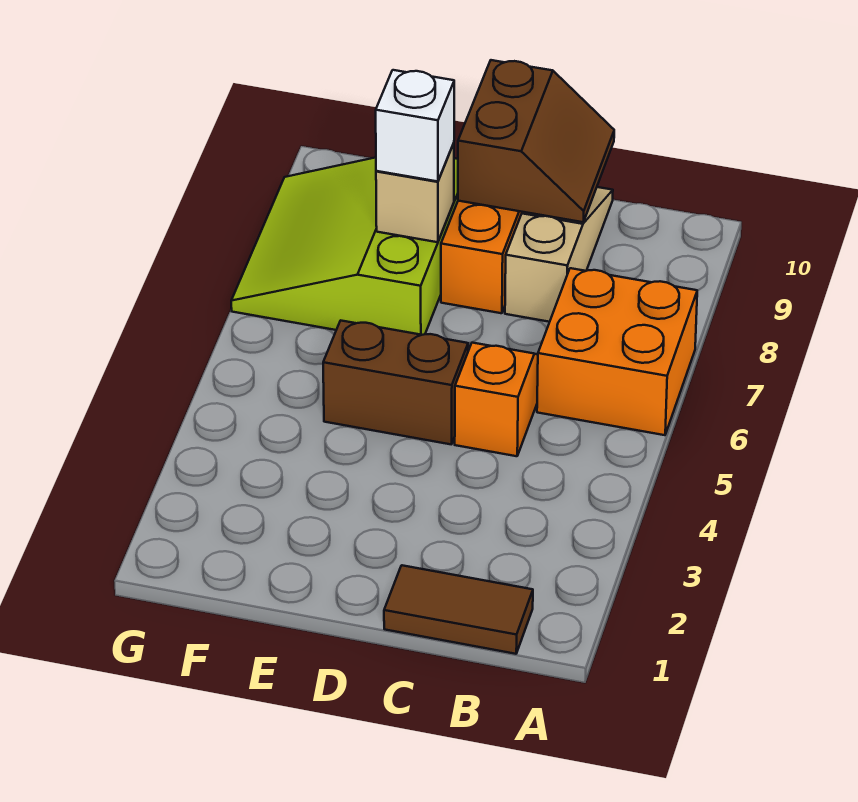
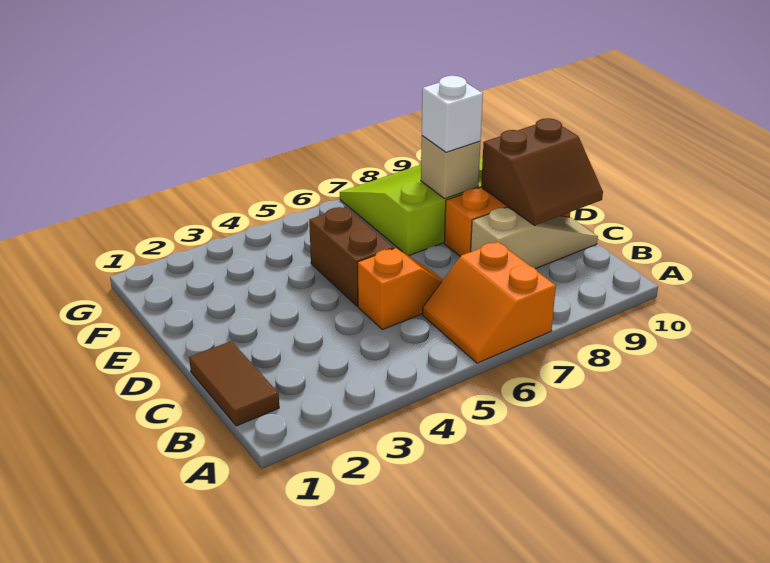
orange 2x2 brick [537,268,697,435] -> orange 2x2 slope [423,242,556,363]

